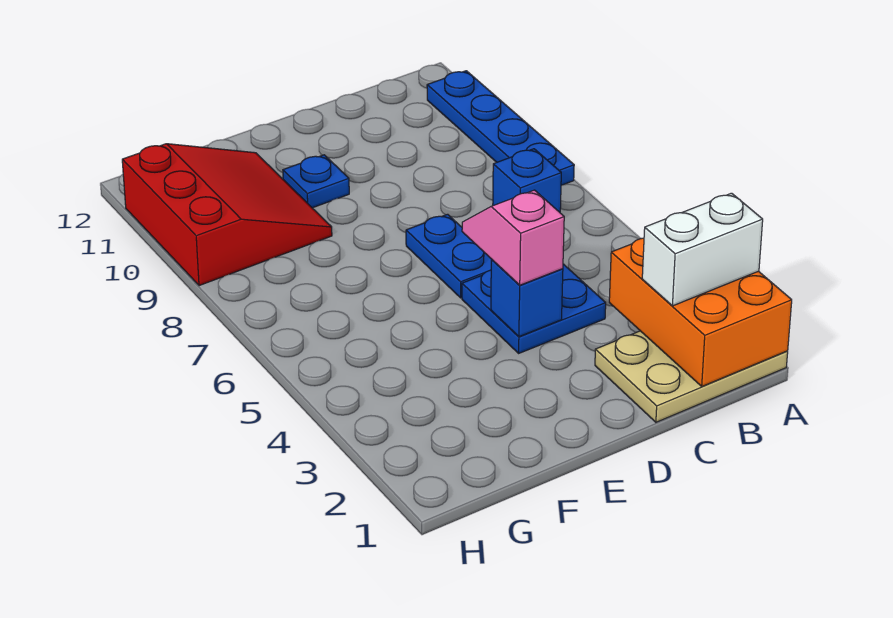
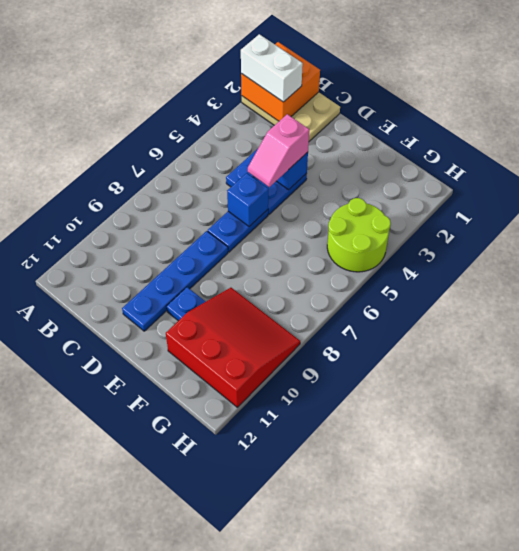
orange 2x3 brick [609,238,792,386] -> orange 2x2 brick [241,42,320,121]
blue 1x4 plate [427,71,574,185] -> blue 1x4 plate moved to [122,231,228,331]
blue 1x1 brick [493,149,561,212] -> blue 1x1 brick moved to [227,173,268,227]
red 3x3 slope [122,144,332,286] -> red 3x3 slope turned to [166,288,300,407]
none -> lime 2x2 round brick [327,198,391,272]

